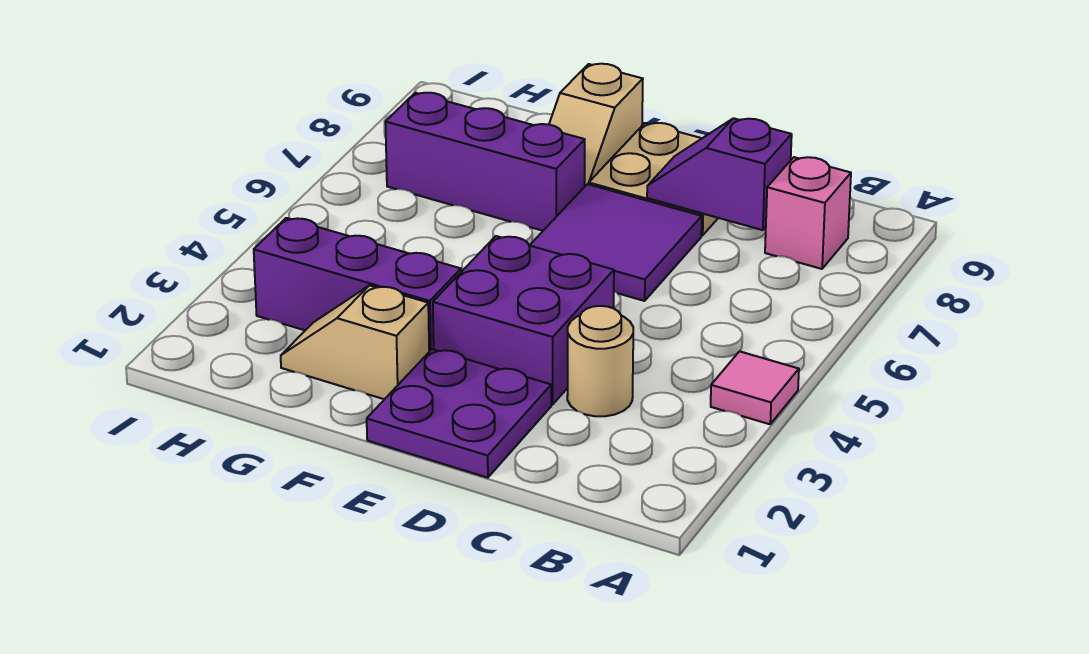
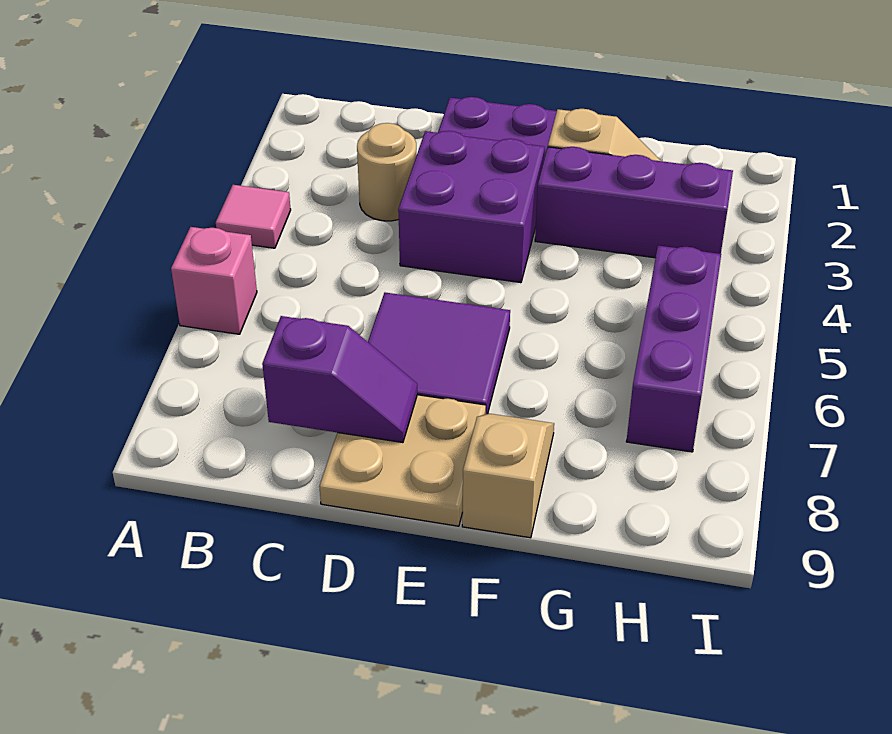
pink 1x1 brick [765,157,851,269] -> pink 1x1 brick moved to [171,227,257,334]
purple 1x3 brick [385,93,585,231] -> purple 1x3 brick turned to [626,246,721,452]

